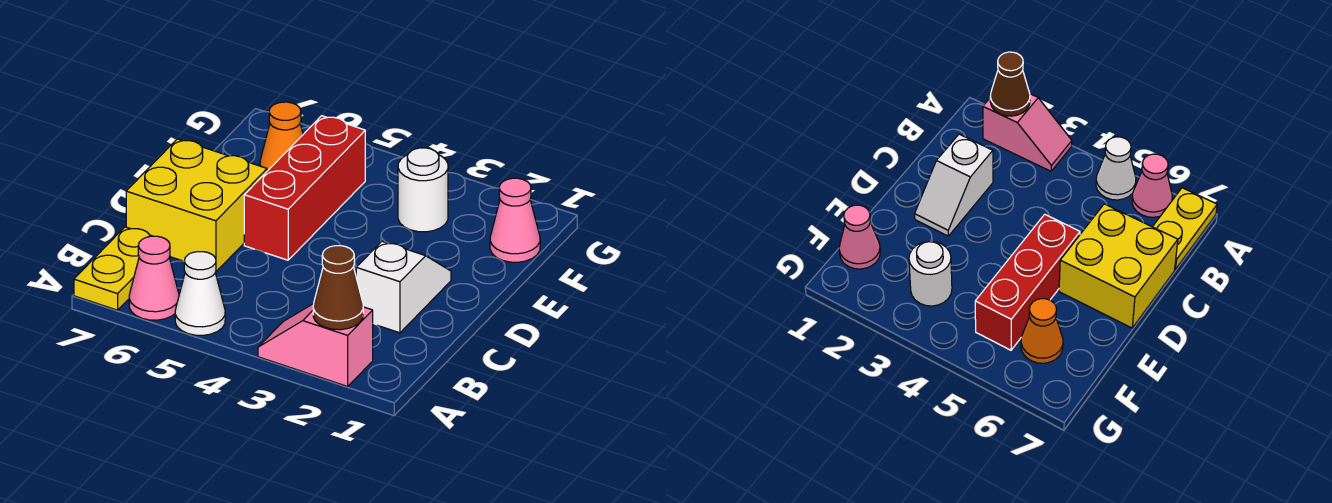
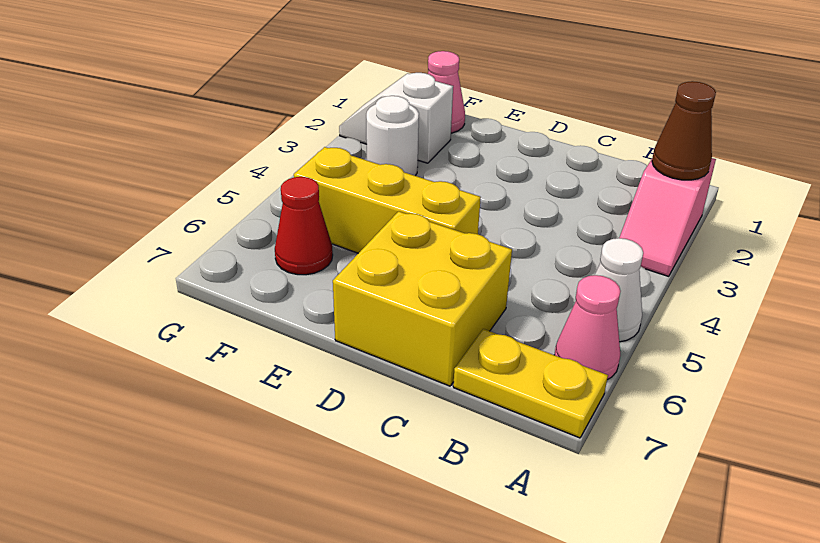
white 1x2 slope [356,241,451,333] -> white 1x2 slope moved to [339,73,453,163]
red 1x3 brick [244,116,365,260] -> yellow 1x3 brick [294,147,481,253]
orange 1x1 cone [260,102,303,171] -> red 1x1 cone [275,177,333,275]

